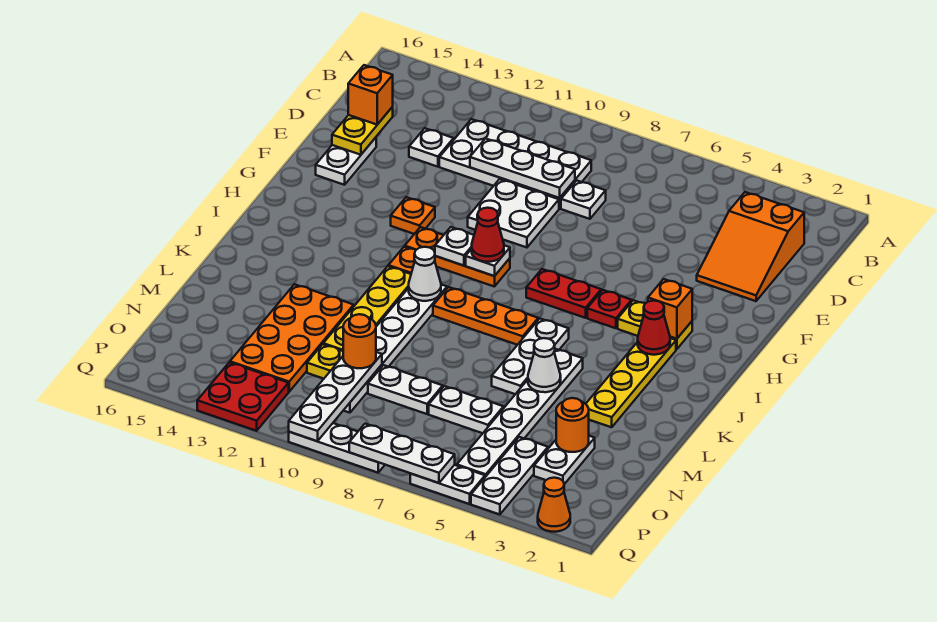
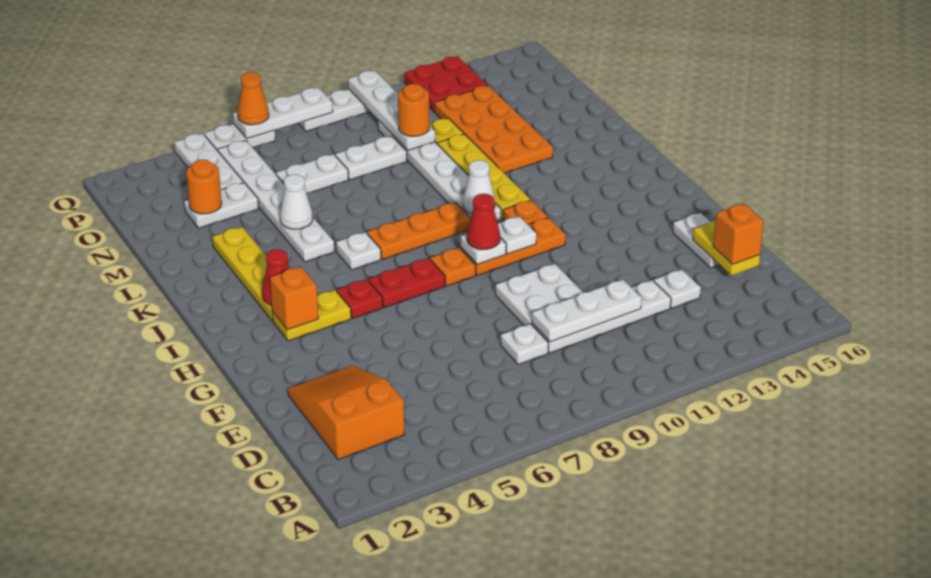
white 2x4 plate [439,119,591,209] -> white 1x4 plate [532,280,671,353]
orange 1x1 plate [391,197,435,234] -> orange 1x1 plate moved to [430,248,476,286]
white 1x3 plate [492,319,569,394] -> white 1x1 plate [336,232,381,270]
white 1x2 plate [534,436,595,484] -> white 1x2 plate turned to [184,182,259,228]
orange 1x1 cone [538,478,570,532] -> orange 1x1 cone moved to [238,72,269,125]

